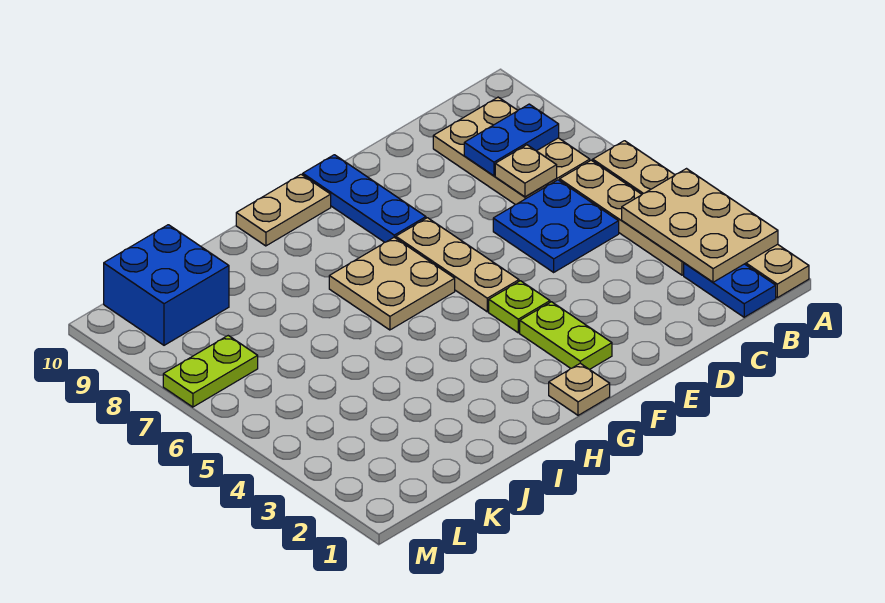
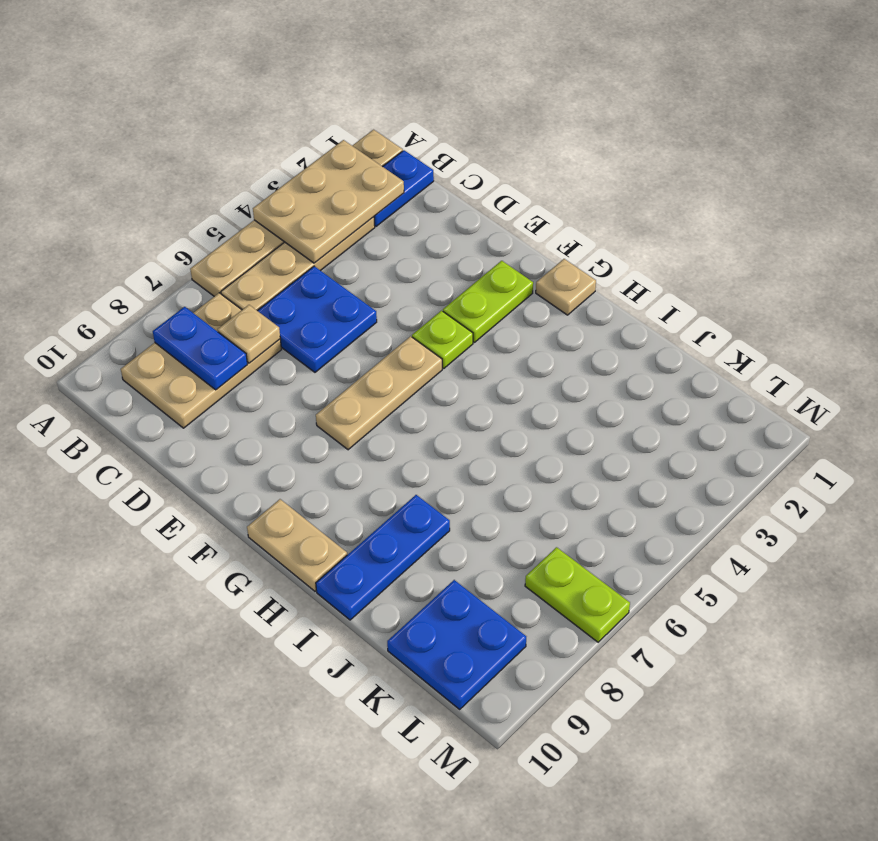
blue 1x3 plate [303,155,426,242] -> blue 1x3 plate moved to [316,495,450,620]
tan 2x2 plate [329,237,455,330] -> none
blue 2x2 brick [104,225,229,345] -> blue 2x2 plate [387,580,526,709]

